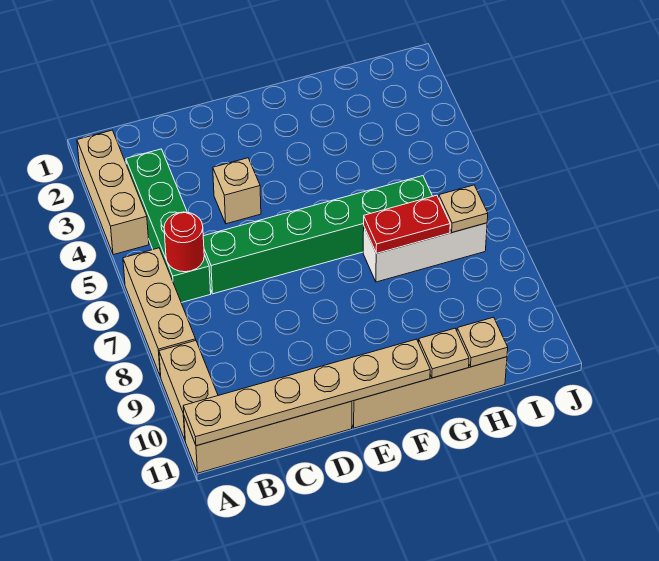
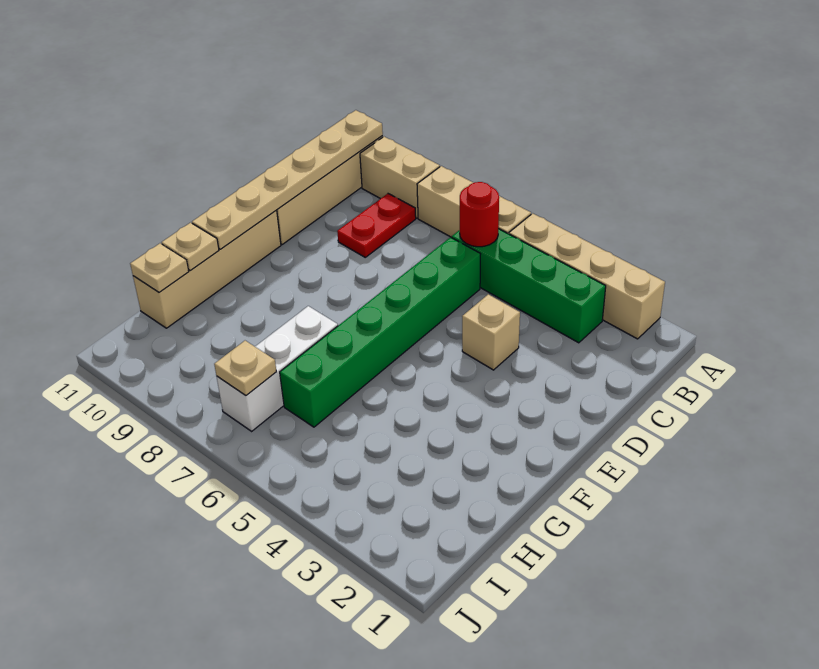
tan 1x3 brick [77,130,149,255] -> tan 1x4 brick [509,213,665,339]
red 1x2 plate [364,195,450,254] -> red 1x2 plate moved to [337,194,416,257]

